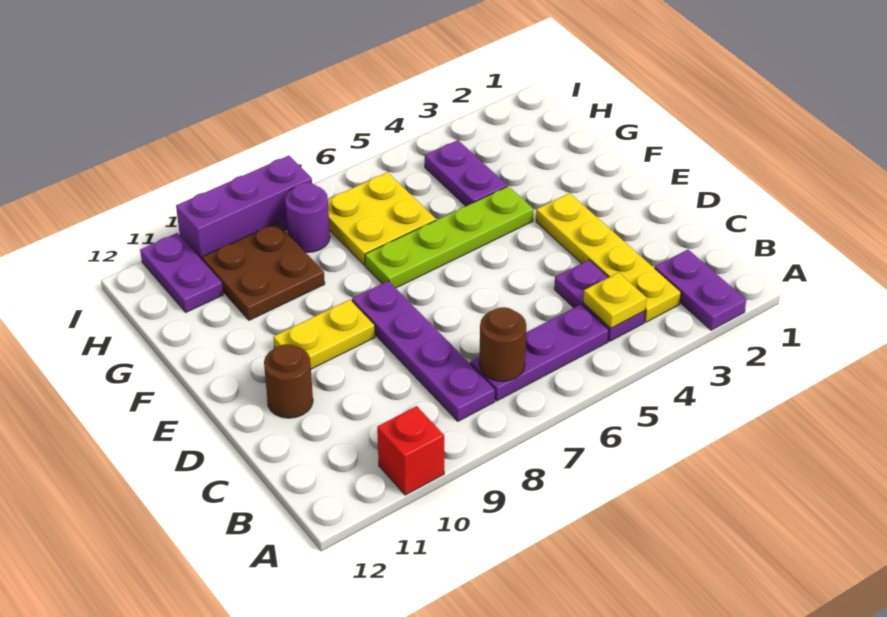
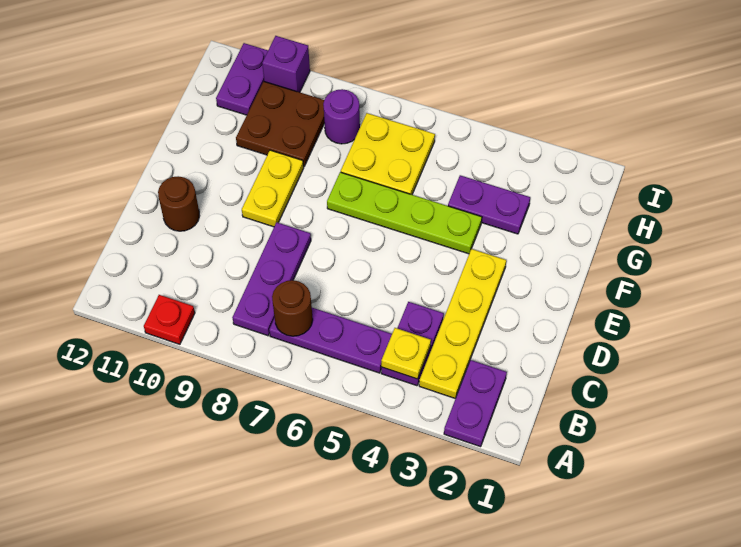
red 1x1 brick [377,406,444,495] -> red 1x1 plate [144,295,195,344]
purple 1x4 plate [352,281,495,421] -> purple 1x3 plate [232,222,311,336]
yellow 1x2 plate [273,300,375,369] -> yellow 1x2 plate turned to [242,150,304,227]
purple 1x2 plate [425,140,507,206] -> purple 1x2 plate turned to [448,175,530,234]
purple 1x3 brick [176,156,312,260] -> purple 1x1 brick [262,36,310,92]

